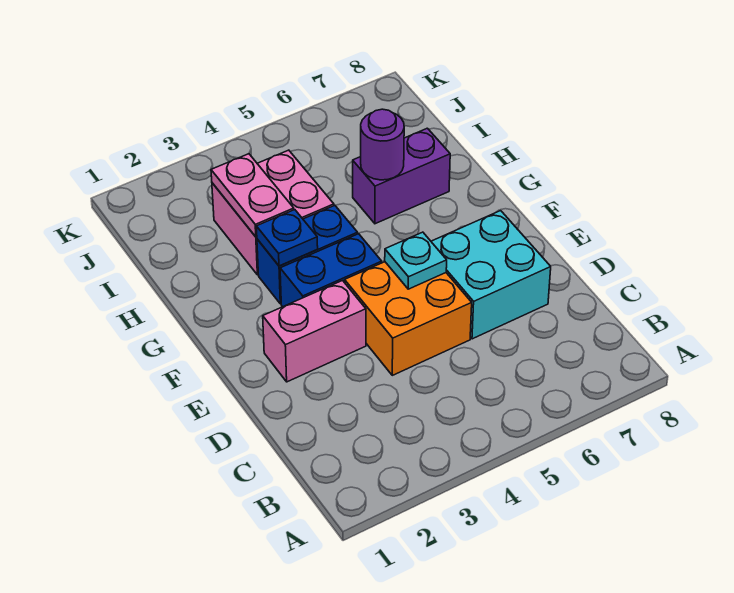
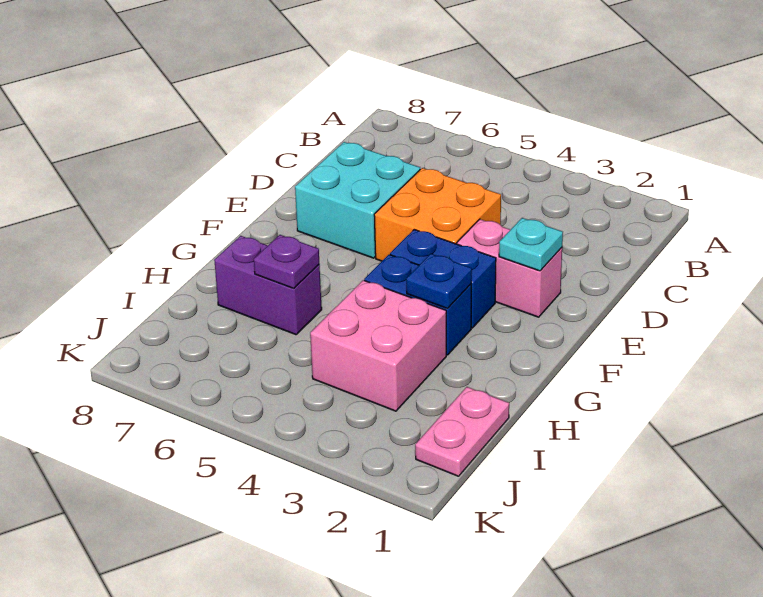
cyan 1x1 plate [385,232,447,289] -> cyan 1x1 plate moved to [499,218,563,271]
pink 1x2 plate [211,154,294,237] -> pink 1x2 plate moved to [415,387,509,476]
purple 1x1 round brick [361,109,404,180] -> purple 1x1 plate [254,235,319,288]

